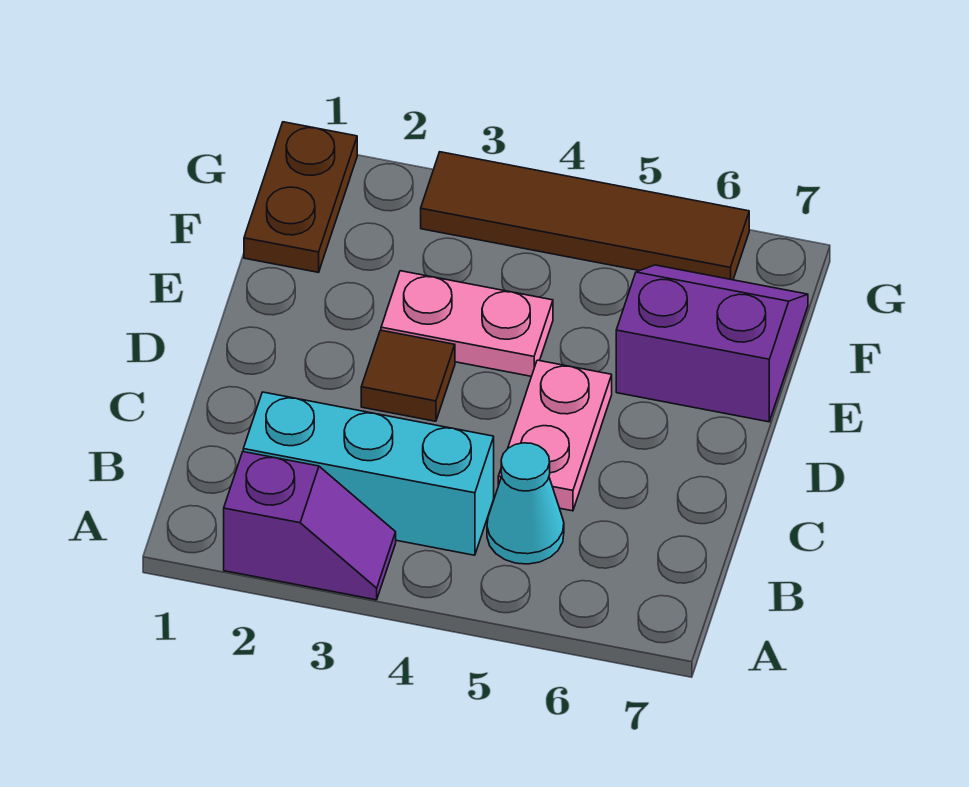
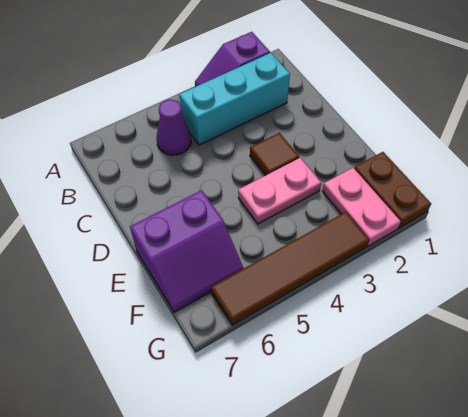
cyan 1x1 cone [487,443,564,564] -> purple 1x1 cone [157,100,191,155]
pink 1x2 plate [498,360,612,511] -> pink 1x2 plate moved to [322,168,401,246]

